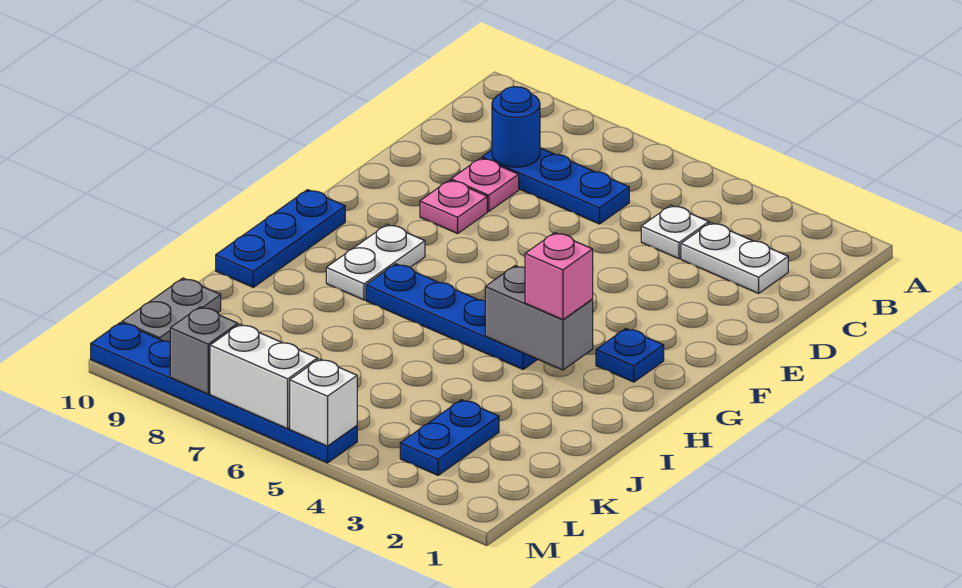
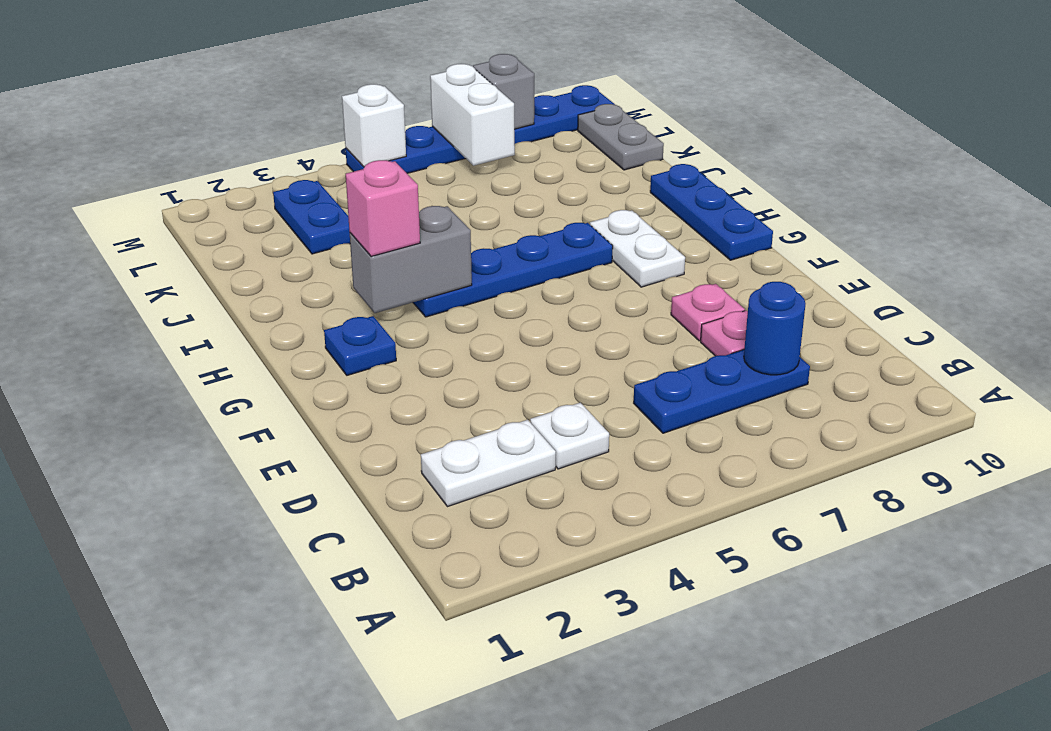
white 1x2 brick [210,324,317,429] -> white 1x2 brick turned to [430,64,515,166]

